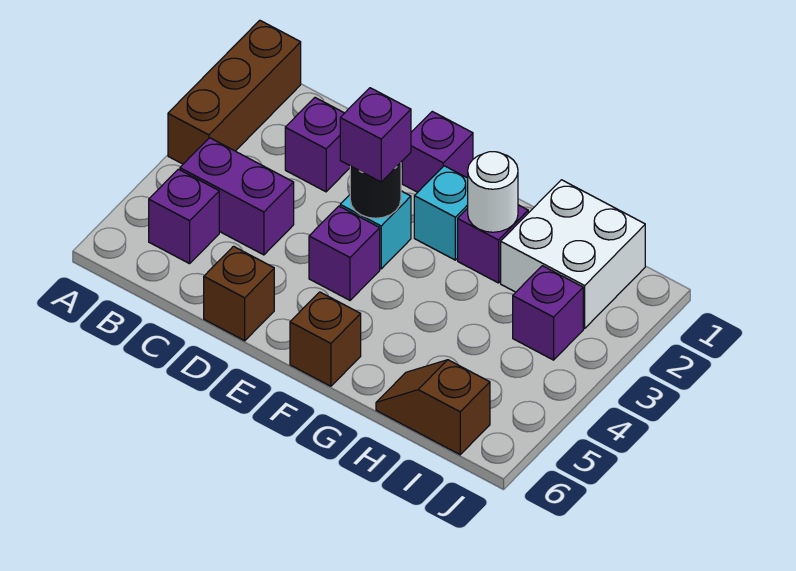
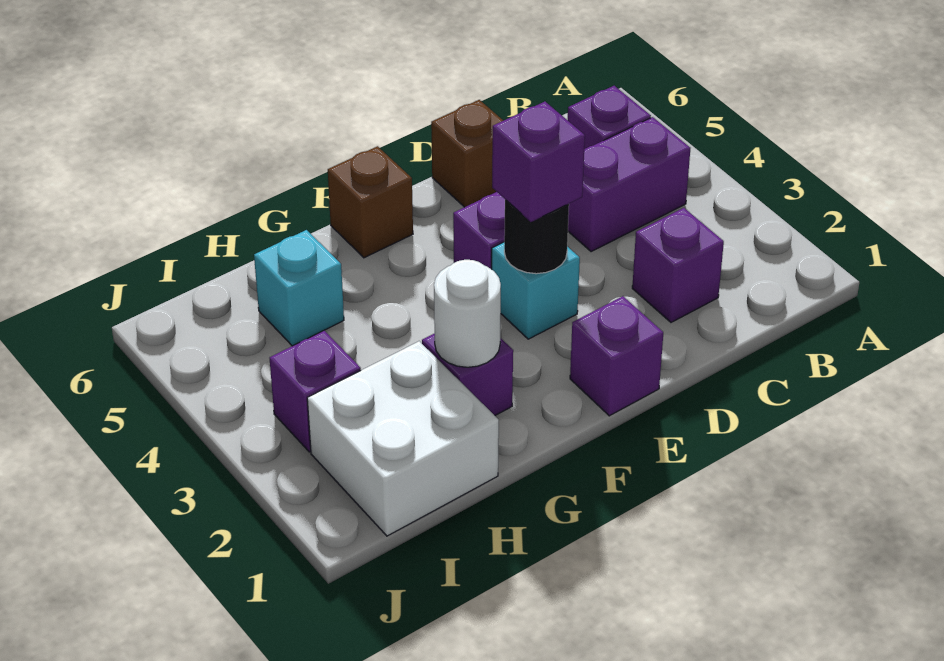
brown 1x3 brick [168,20,301,164] -> none
cyan 1x1 brick [414,166,468,260] -> cyan 1x1 brick moved to [254,230,344,346]
brown 1x2 slope [376,360,490,455] -> none

